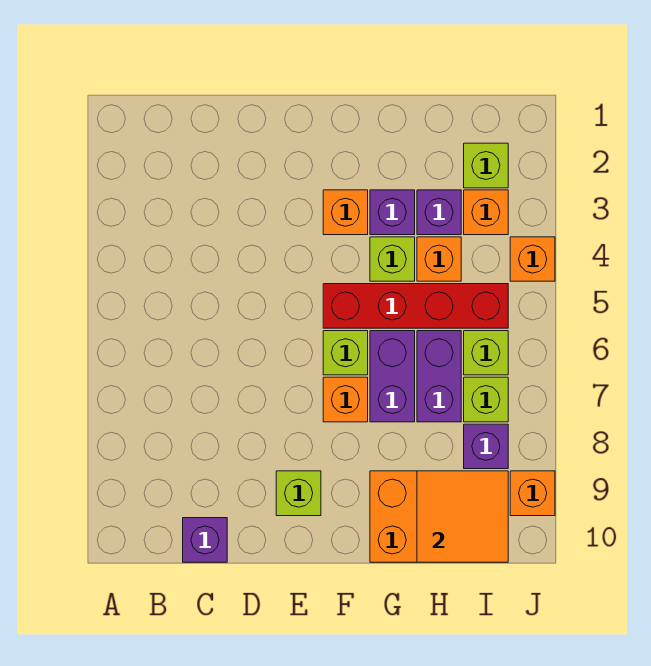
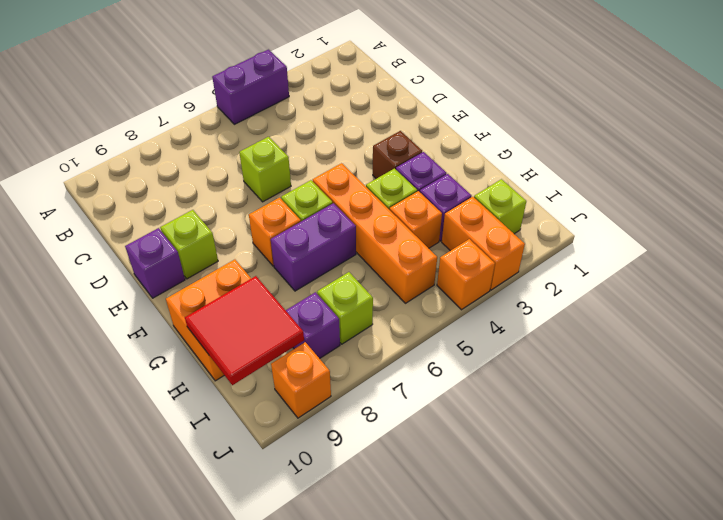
purple 1x1 brick [183,518,227,562] -> purple 1x1 brick moved to [125,228,185,298]
orange 1x1 brick [323,190,368,235] -> brown 1x1 brick [373,131,422,179]
red 1x4 brick [323,284,508,328] -> orange 1x4 brick [313,163,437,303]
purple 1x2 brick [417,331,461,422] -> purple 1x2 brick moved to [212,50,289,124]
orange 2x2 tile [417,471,508,562] -> red 2x2 tile [185,276,304,385]
orange 1x1 brick [464,190,508,235] -> orange 1x2 brick [442,197,525,290]
lime 1x1 brick [464,331,508,375] -> lime 1x1 brick moved to [239,137,291,202]

